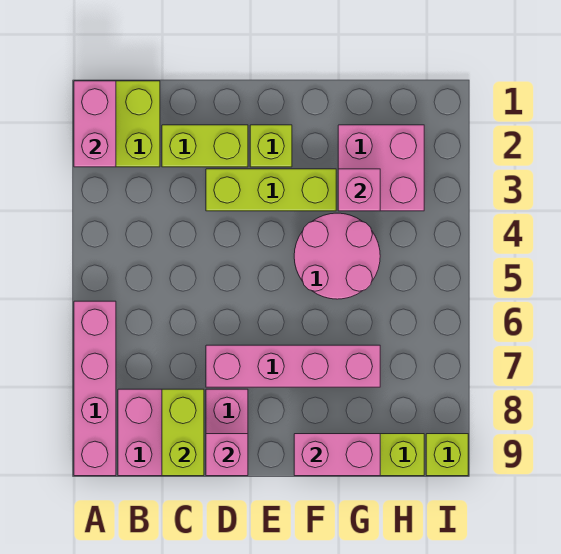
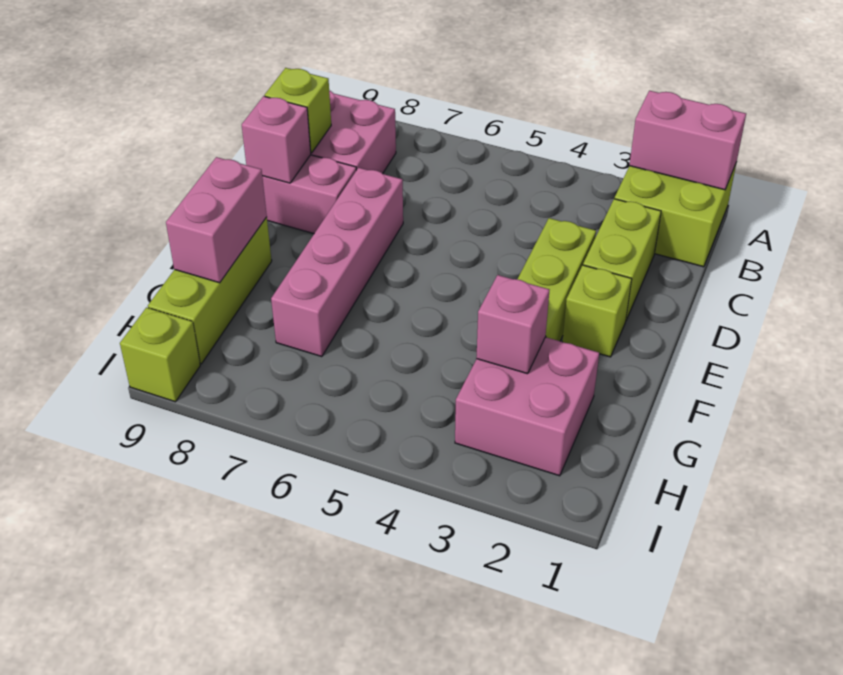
pink 1x4 brick [74,301,116,476] -> none
lime 1x2 brick [162,389,204,476] -> lime 1x1 brick [265,68,331,153]
pink 2x2 round brick [294,213,380,299] -> none

